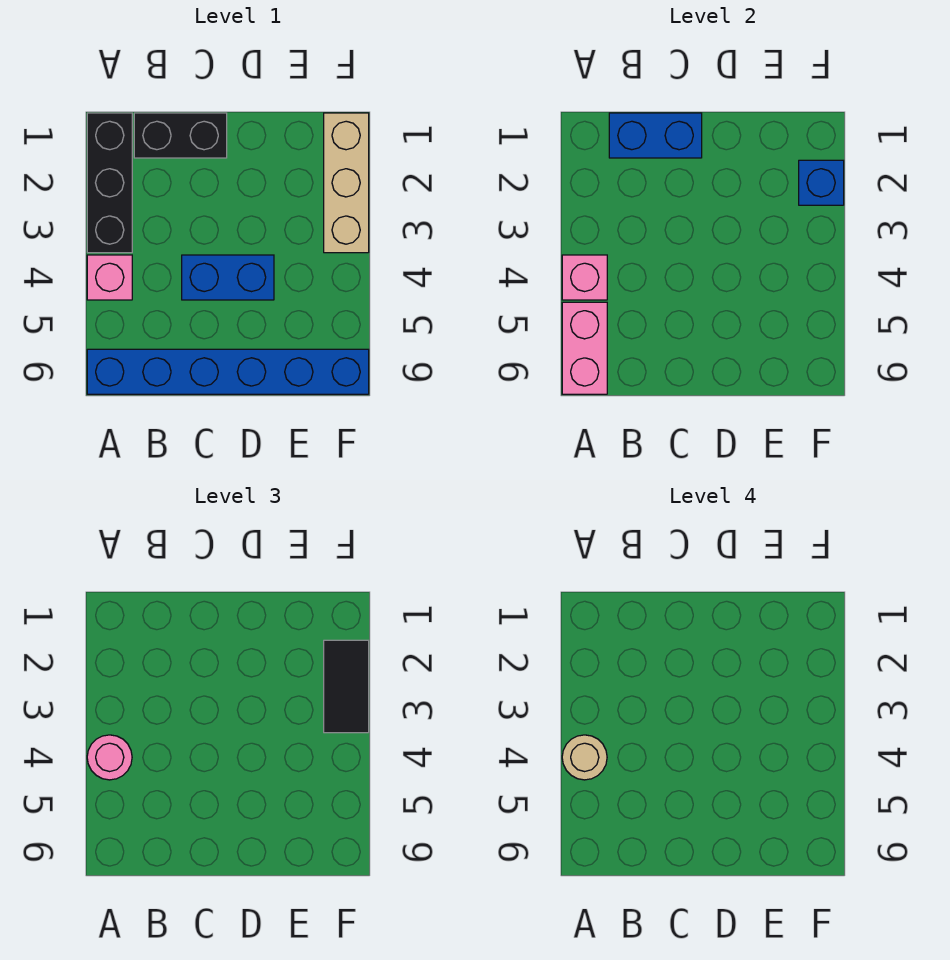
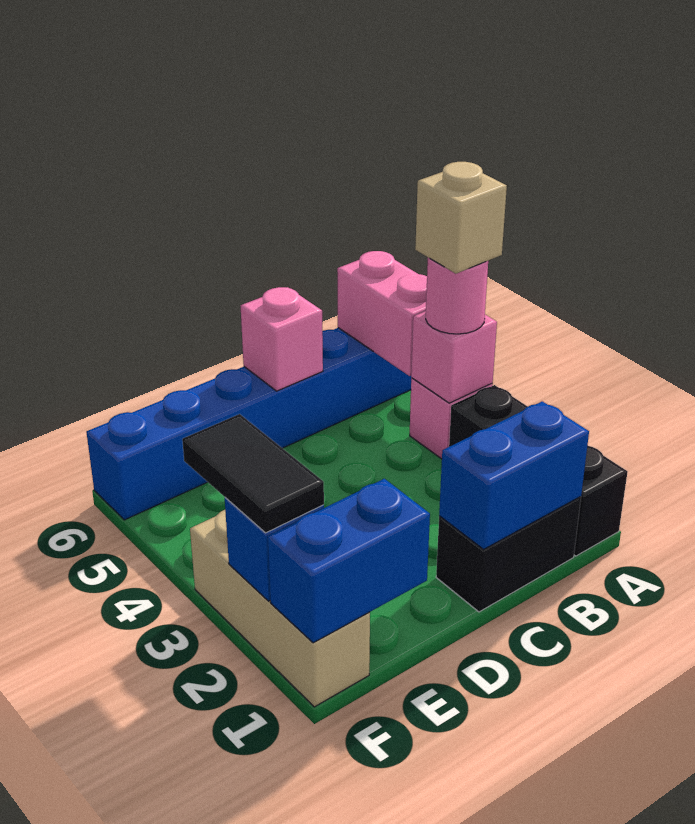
tan 1x1 round brick [562,735,607,780] -> tan 1x1 brick [415,162,507,274]
blue 1x2 brick [182,255,274,300] -> blue 1x2 brick moved to [268,479,430,643]
none -> pink 1x1 brick [241,287,323,391]

